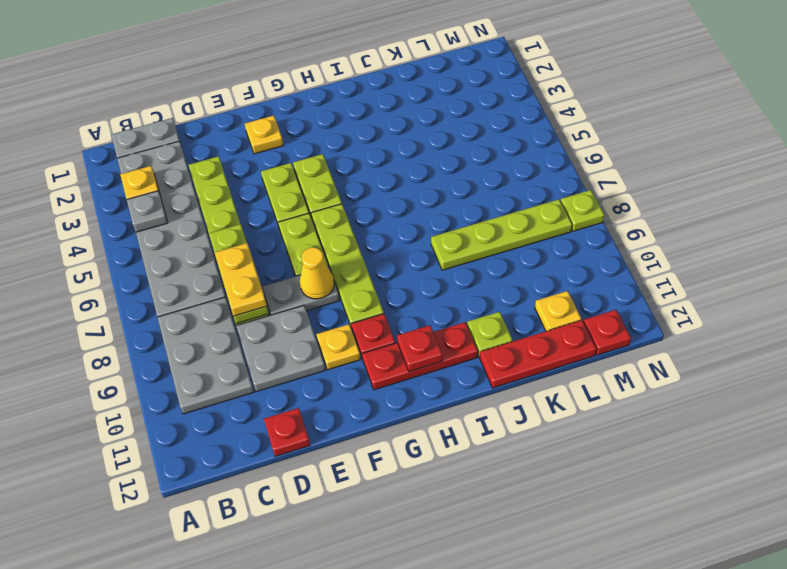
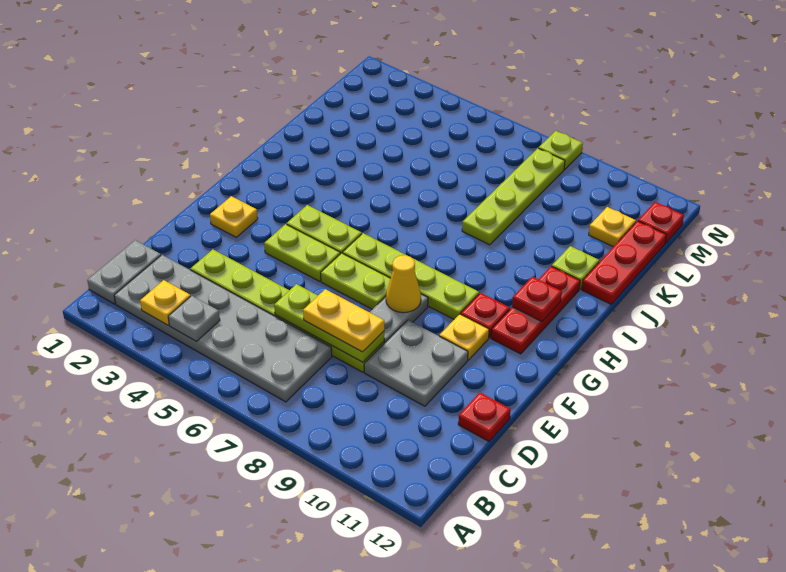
grey 2x3 plate [157,297,254,414] -> none

